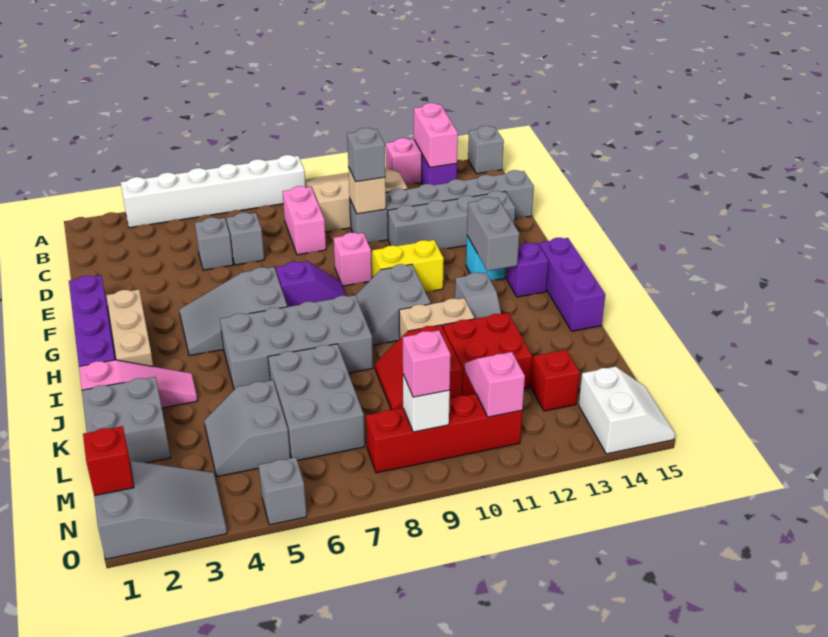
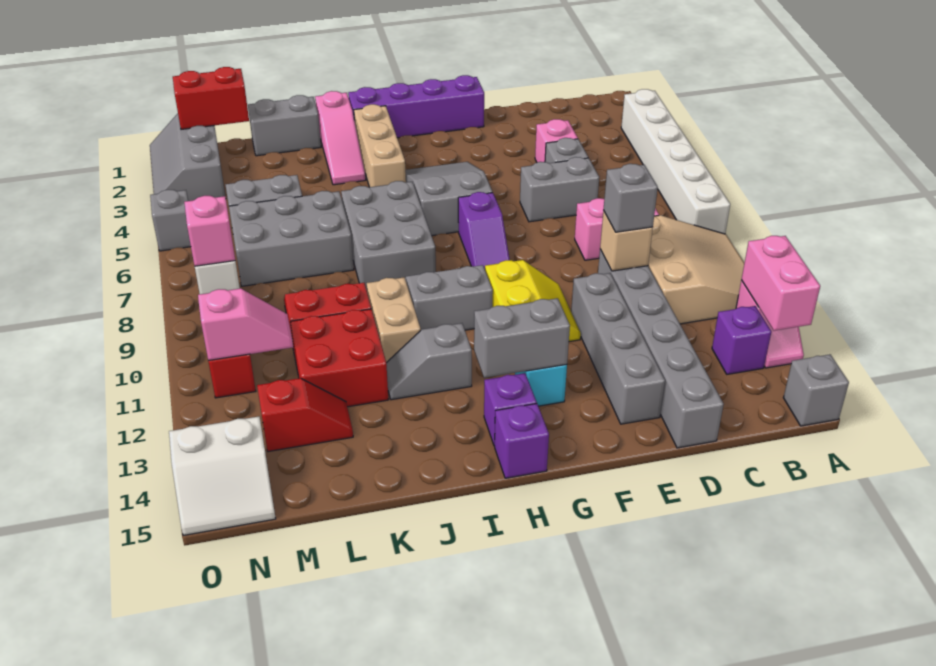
pink 1x2 brick [414,103,458,167] -> pink 1x2 brick turned to [741,236,820,331]
grey 1x1 brick [226,213,264,265] -> grey 1x2 brick [520,157,599,222]
pink 1x1 brick [334,233,372,286] -> pink 1x1 brick moved to [535,119,578,162]
tan 1x3 brick [106,290,154,367] -> tan 1x3 brick turned to [354,104,406,187]
purple 1x3 brick [539,238,605,331] -> purple 1x1 brick [495,404,549,478]
grey 2x4 brick [220,295,373,389] -> grey 2x3 brick [341,181,436,290]
grey 2x2 brick [82,377,171,463] -> grey 1x2 brick [248,95,321,156]
grey 2x3 slope [94,461,227,559] -> grey 2x3 slope turned to [150,113,225,201]
red 1x1 brick [83,426,134,496] -> red 1x2 brick [173,67,249,129]

